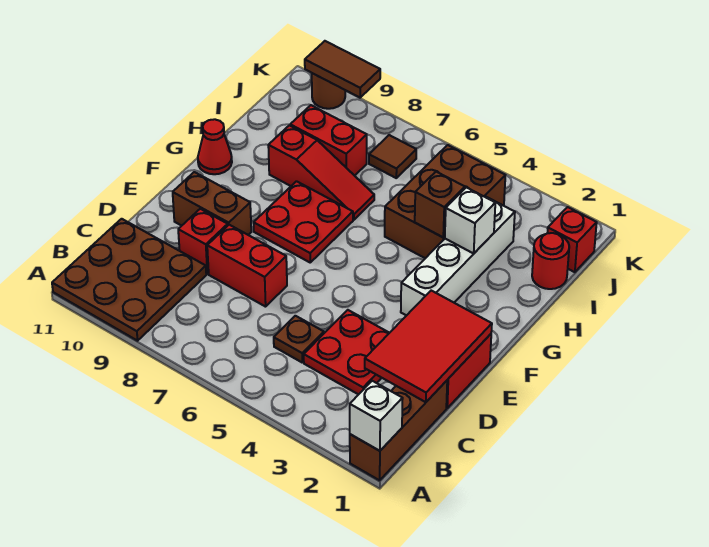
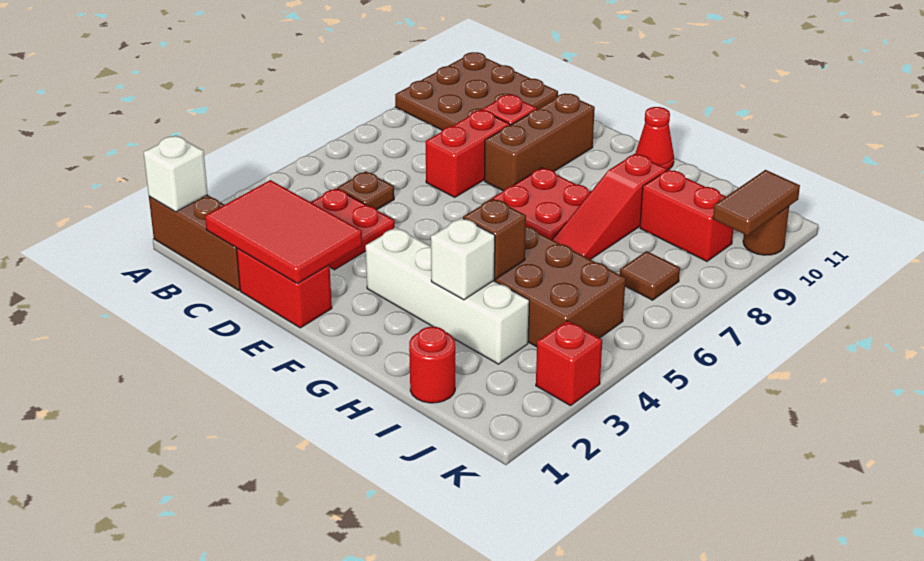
brown 1x2 brick [173,172,251,235] -> brown 1x3 brick [484,94,595,191]
red 1x2 brick [290,105,367,176] -> red 1x2 brick turned to [640,170,733,261]
red 1x1 brick [548,207,597,272] -> red 1x1 brick moved to [536,321,602,406]

